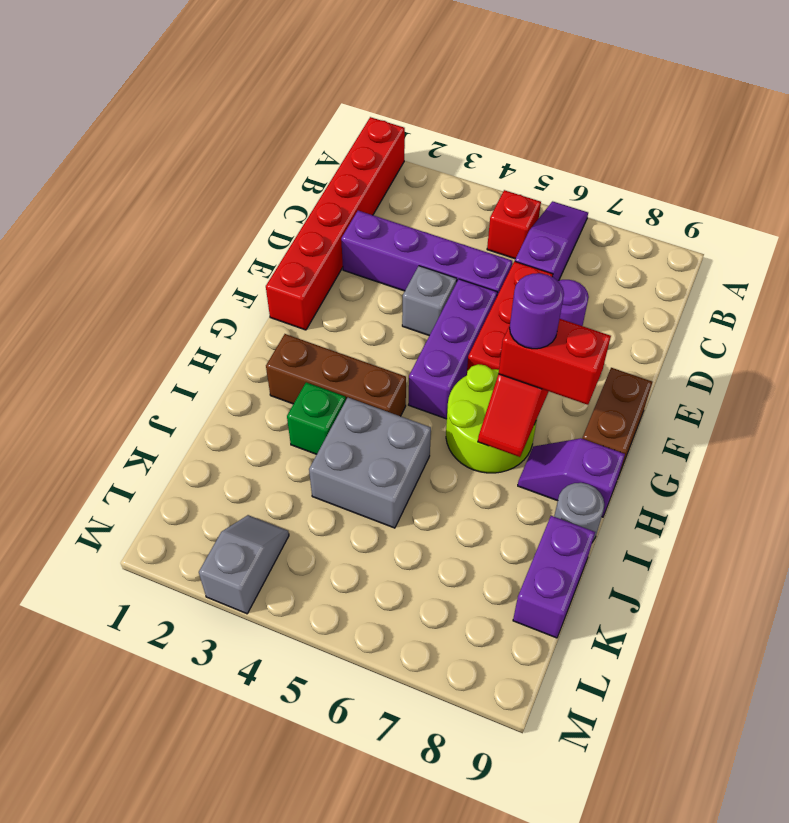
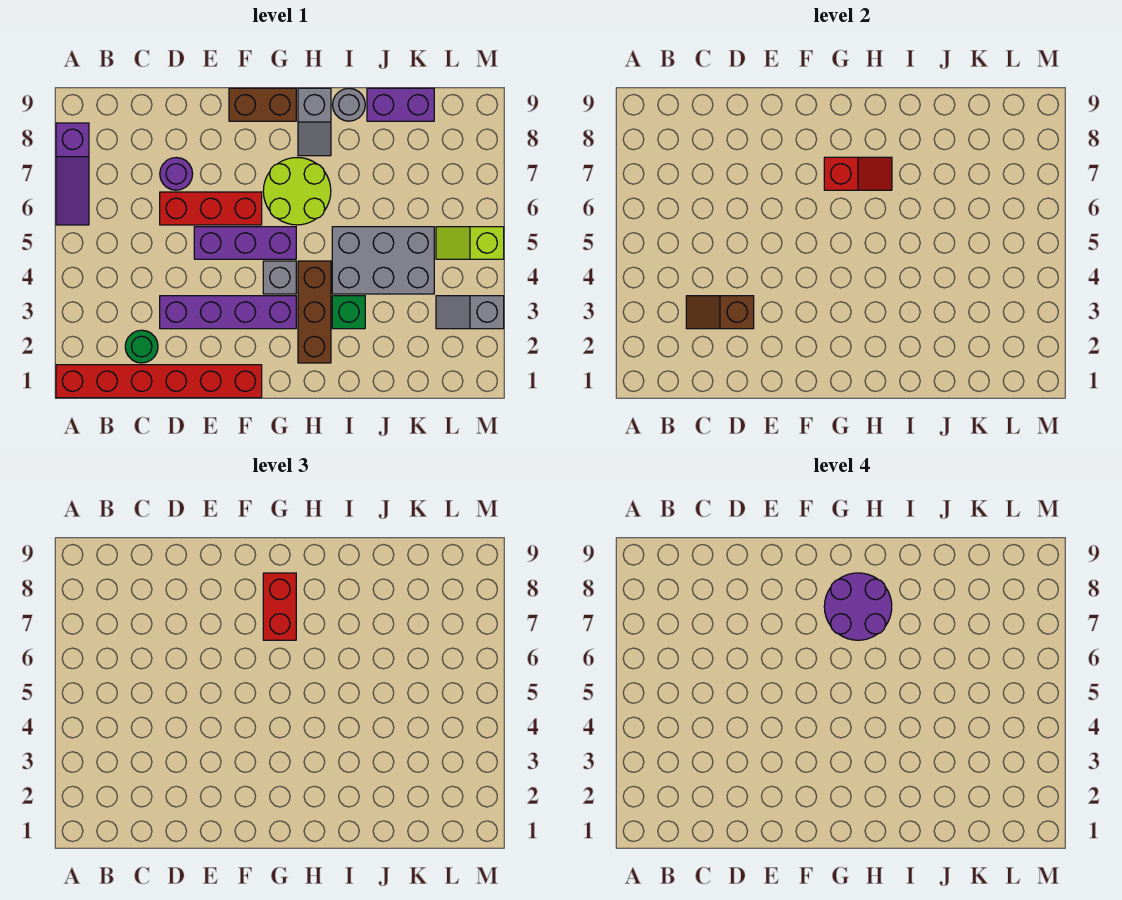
purple 1x3 slope [515,201,588,281] -> purple 1x3 slope turned to [56,123,89,225]
red 1x1 brick [487,190,541,259] -> none
none -> green 1x1 round brick [125,330,158,363]
none -> brown 1x2 slope [686,296,754,329]
purple 1x4 brick [341,211,512,295] -> purple 1x4 brick turned to [160,296,296,329]
grey 1x1 brick [402,266,457,336] -> grey 1x1 brick moved to [263,261,296,294]
purple 1x1 round brick [510,273,564,349] -> purple 2x2 round brick [824,573,892,640]
purple 1x2 slope [518,438,625,517] -> grey 1x2 slope [298,88,331,156]
grey 2x2 brick [309,398,431,528] -> grey 2x3 brick [332,227,434,294]
none -> lime 1x2 slope [436,227,504,259]

